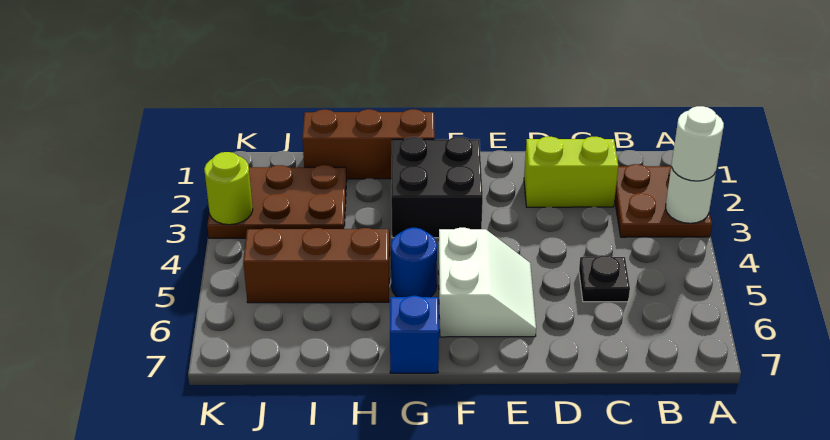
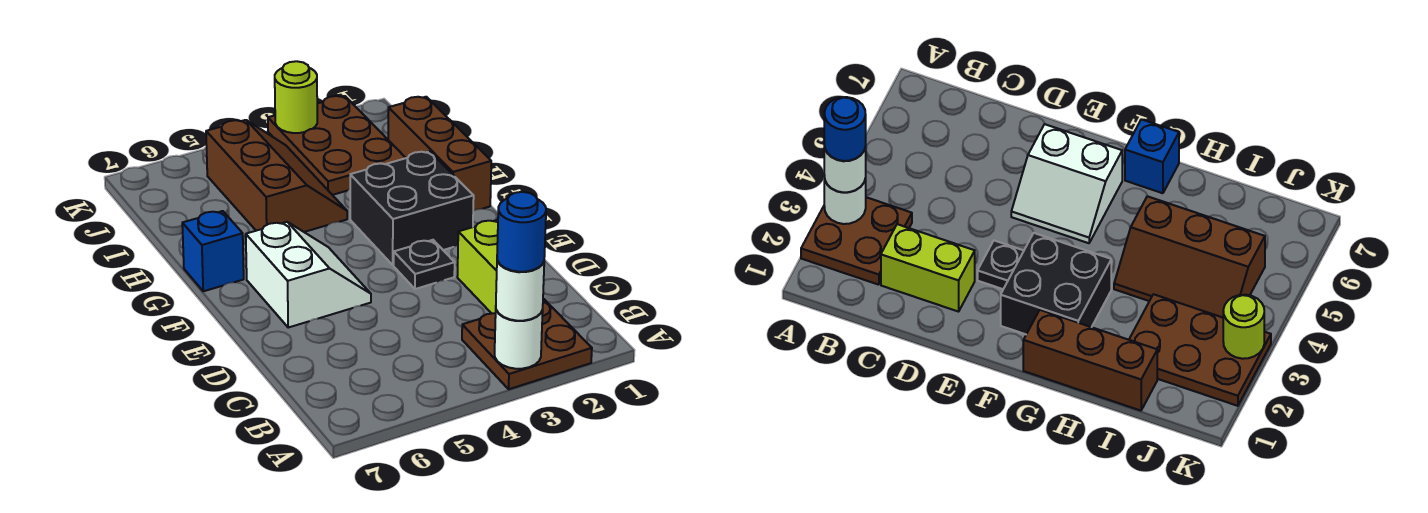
black 1x1 plate [579,256,630,302] -> black 1x1 plate moved to [394,240,455,289]
white 2x2 slope [438,228,536,337] -> white 2x2 slope turned to [246,222,371,327]
blue 1x1 round brick [391,228,437,297] -> blue 1x1 round brick moved to [497,192,546,272]

